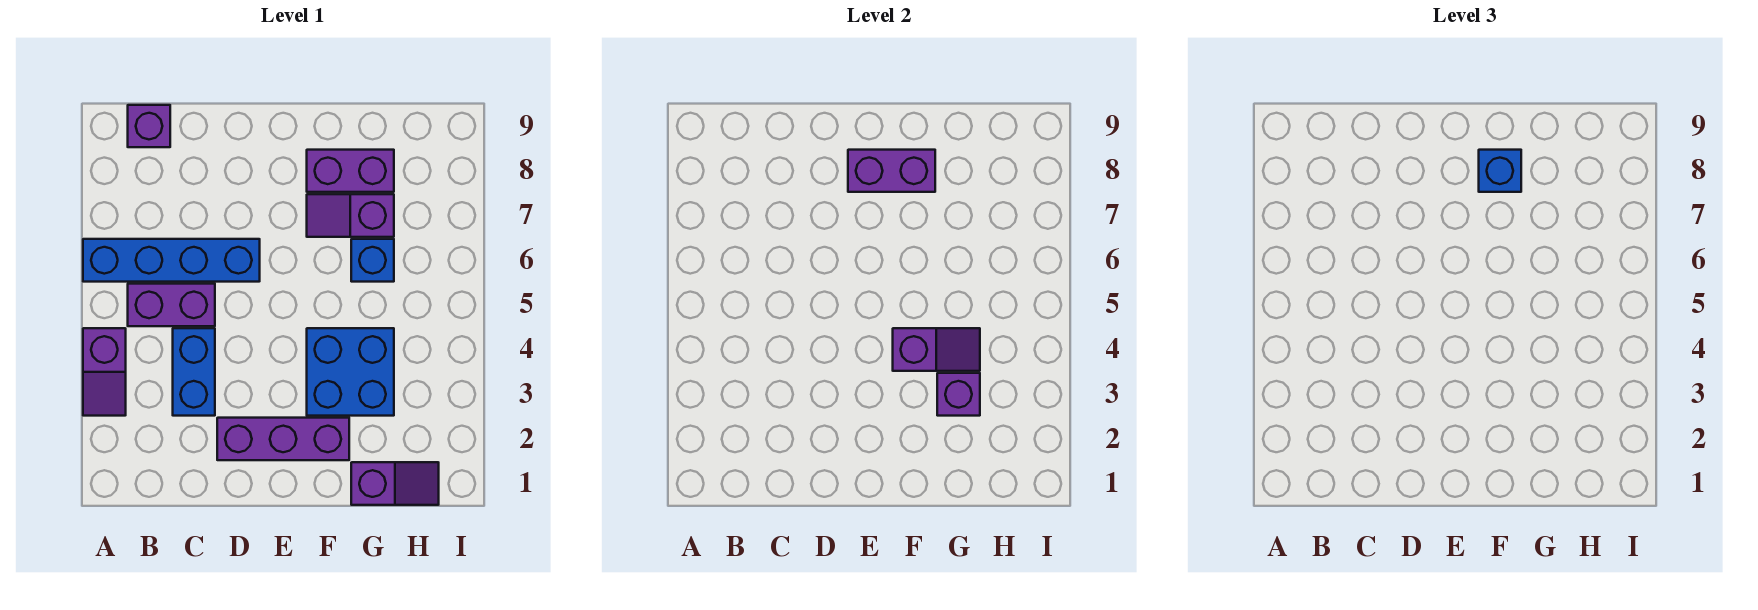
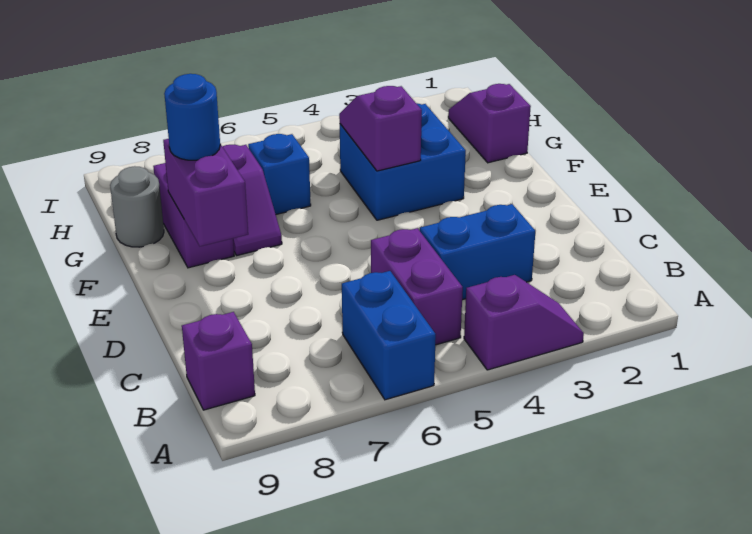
blue 1x4 brick [83,239,260,282] -> blue 1x2 brick [342,271,436,400]
purple 1x3 brick [217,418,349,460] -> none
blue 1x1 brick [1479,150,1521,192] -> blue 1x1 round brick [164,74,220,160]
purple 1x1 brick [937,373,980,416] -> none
none -> grey 1x1 round brick [110,166,164,247]

